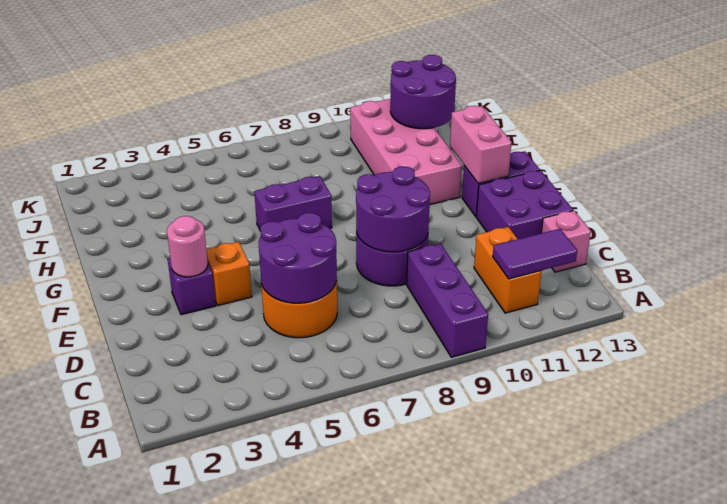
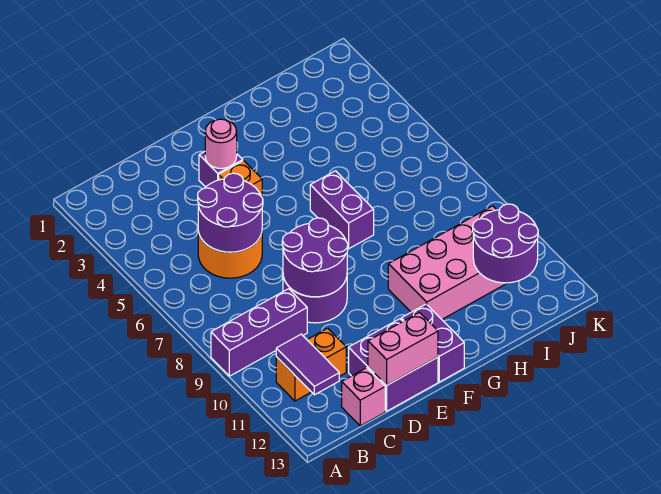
pink 1x2 brick [450,106,512,184] -> pink 1x2 brick moved to [368,312,438,385]

